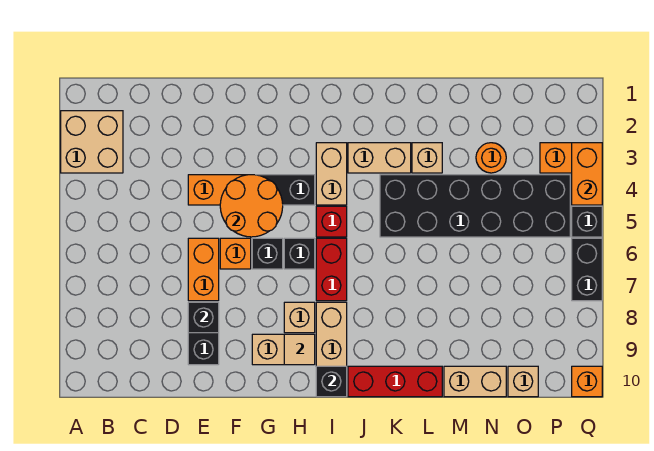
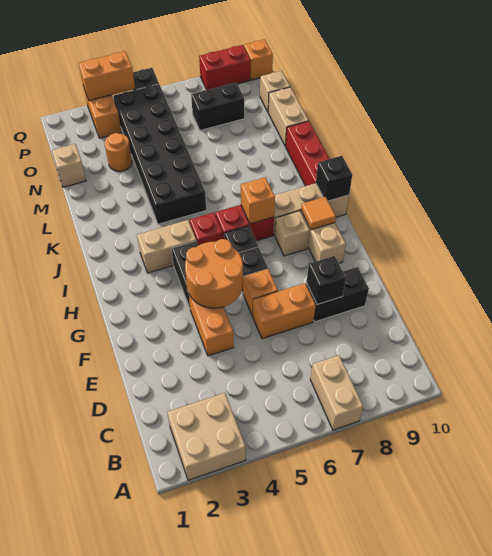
tan 1x1 tile [284,334,315,365] -> orange 1x1 tile [301,197,336,230]
none -> orange 1x1 brick [241,177,275,224]
tan 1x2 brick [348,143,411,173] -> tan 1x2 brick moved to [310,355,363,430]
tan 1x1 brick [412,143,442,173] -> tan 1x1 brick moved to [52,144,86,187]
black 1x2 brick [572,238,602,301] -> black 1x2 brick moved to [191,83,244,131]
none -> red 1x2 brick [199,45,251,90]

